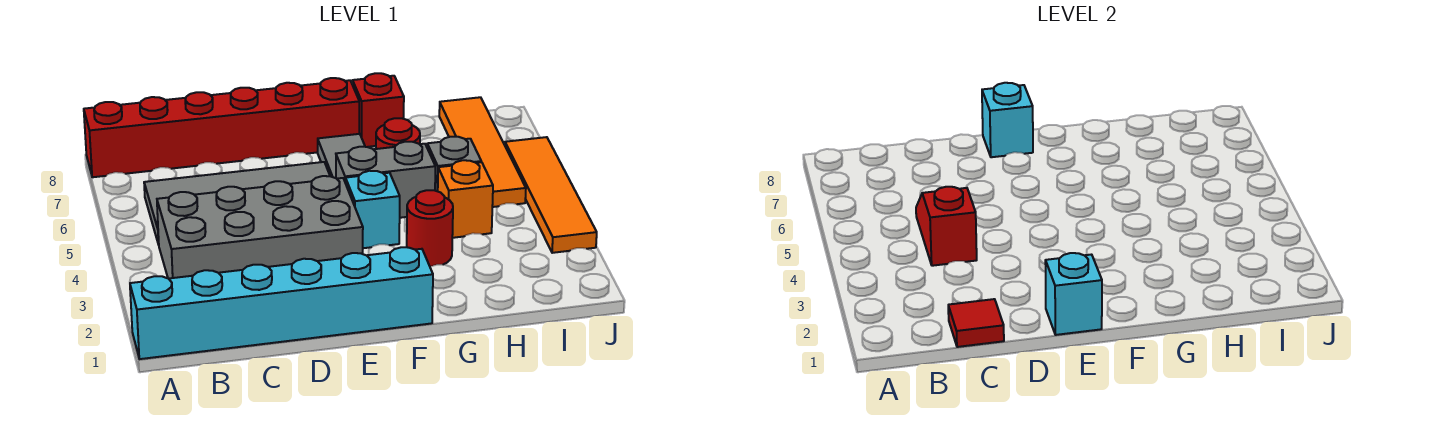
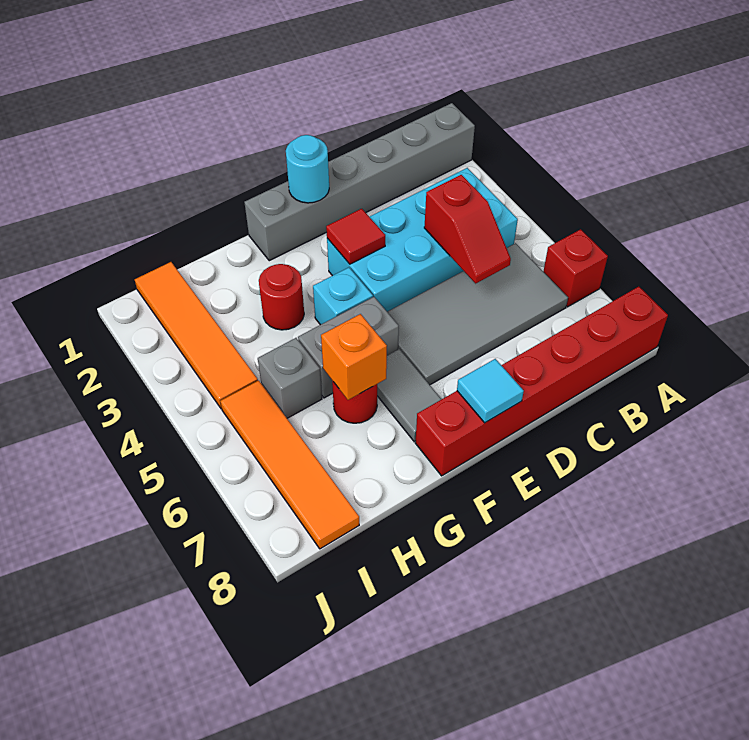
cyan 1x6 brick [130,247,433,359] -> grey 1x6 brick [244,103,475,261]
grey 2x4 brick [157,176,363,279] -> cyan 2x4 brick [327,168,518,312]
red 1x1 tile [948,299,1004,347] -> red 1x1 tile moved to [326,209,385,264]
cyan 1x1 brick [1045,253,1102,335] -> cyan 1x1 round brick [286,135,329,203]
cyan 1x1 brick [982,83,1033,157] -> cyan 1x1 tile [457,359,524,423]
red 1x1 brick [353,73,404,147] -> red 1x1 brick moved to [543,229,608,307]
orange 1x1 brick [438,160,493,238] -> orange 1x1 brick moved to [321,314,387,400]
orange 1x4 tile [505,137,597,253] -> orange 1x4 tile moved to [135,262,258,409]

